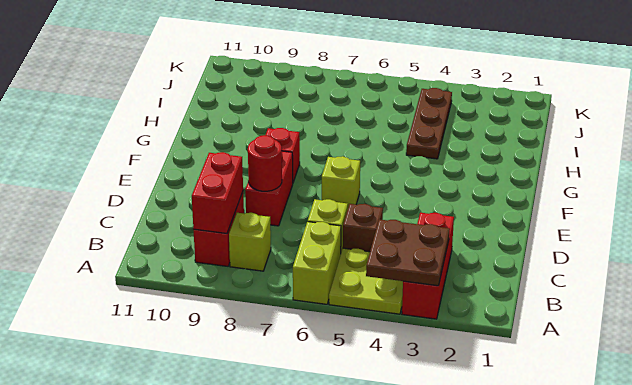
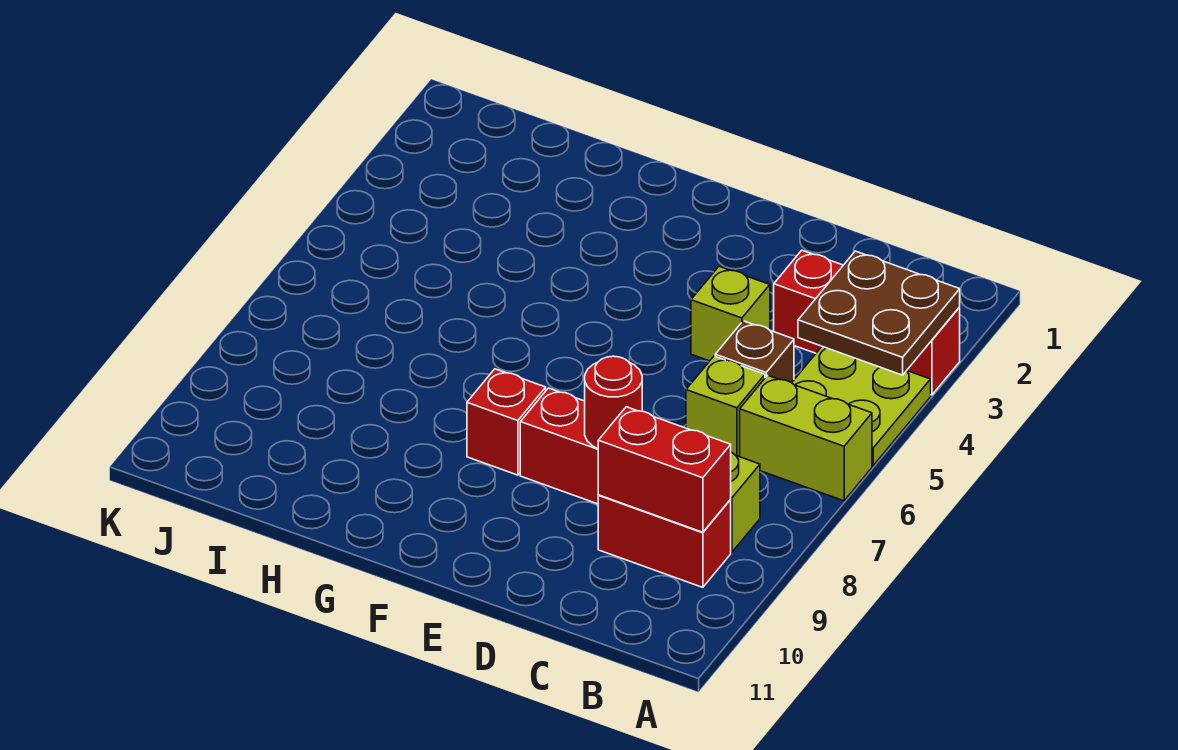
lime 1x1 brick [322,156,360,207] -> lime 1x1 brick moved to [691,266,770,361]
brown 1x3 plate [406,88,452,159] -> none

